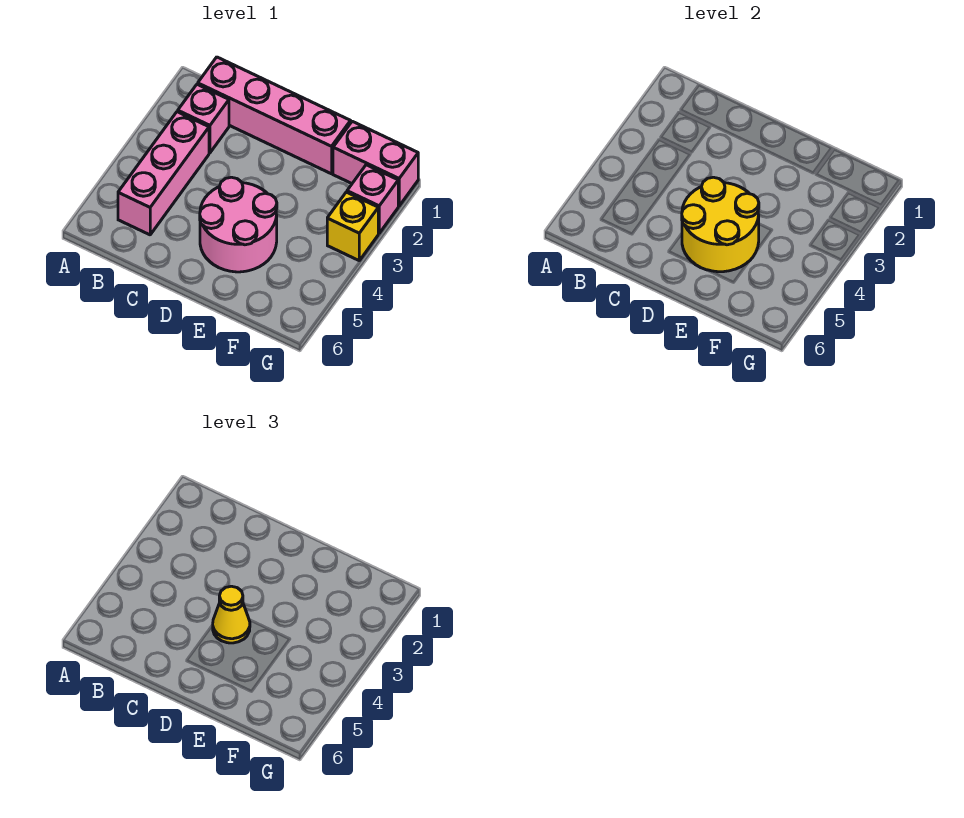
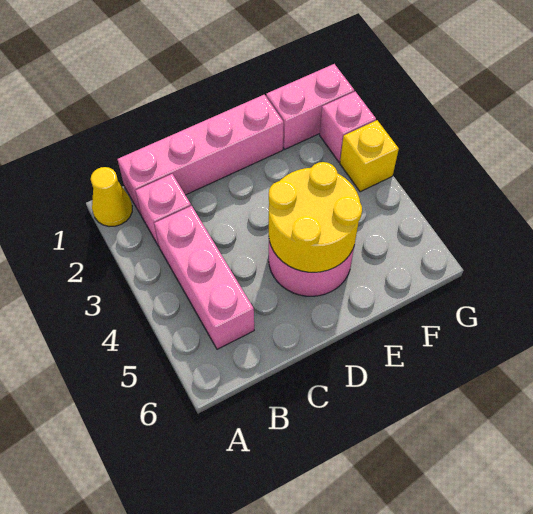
yellow 1x1 cone [213,586,250,643] -> yellow 1x1 cone moved to [91,167,132,227]

